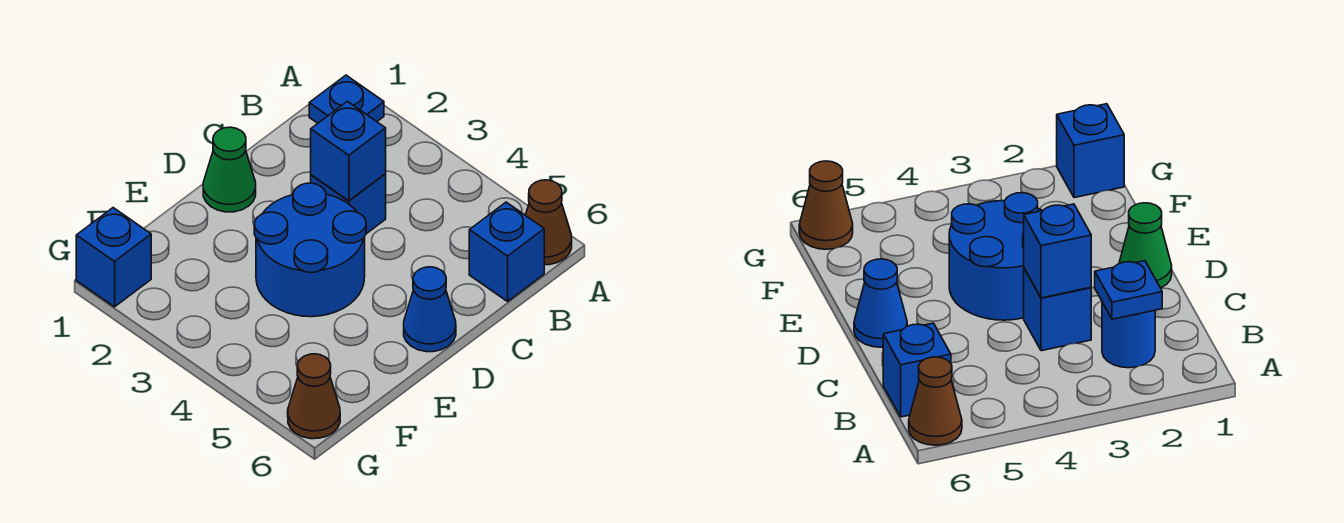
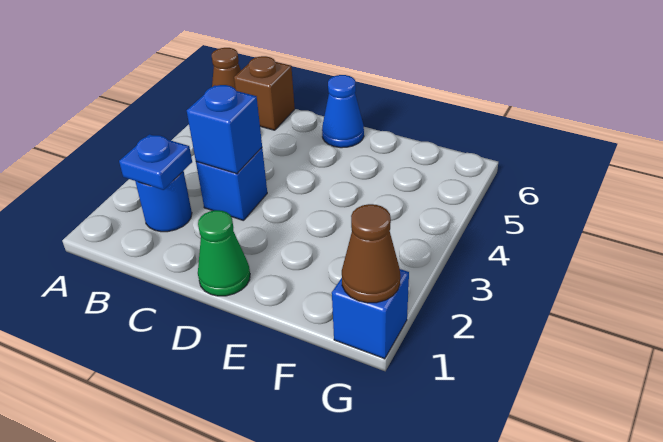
blue 1x1 brick [469,202,544,301] -> brown 1x1 brick [234,56,295,130]
blue 2x2 round brick [254,183,366,317] -> none
brown 1x1 cone [288,354,340,439] -> brown 1x1 cone moved to [342,204,400,303]

